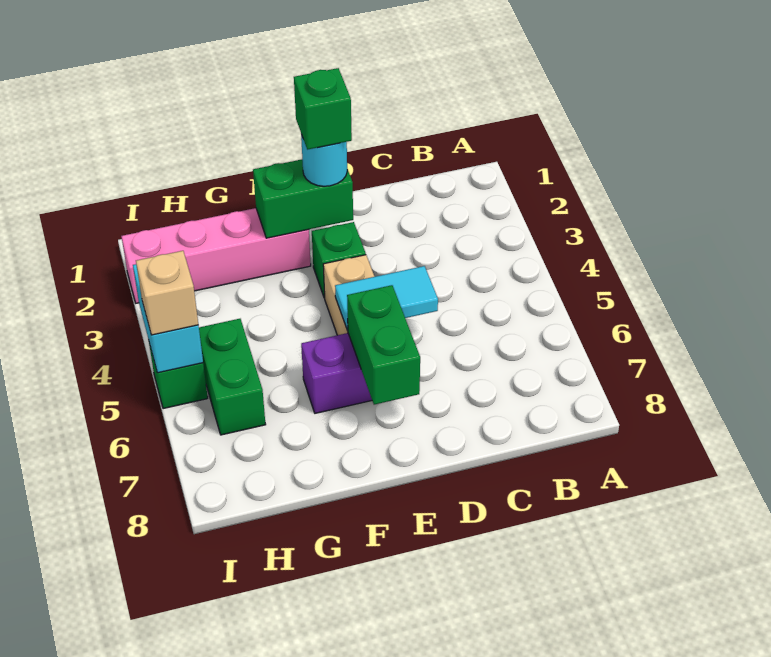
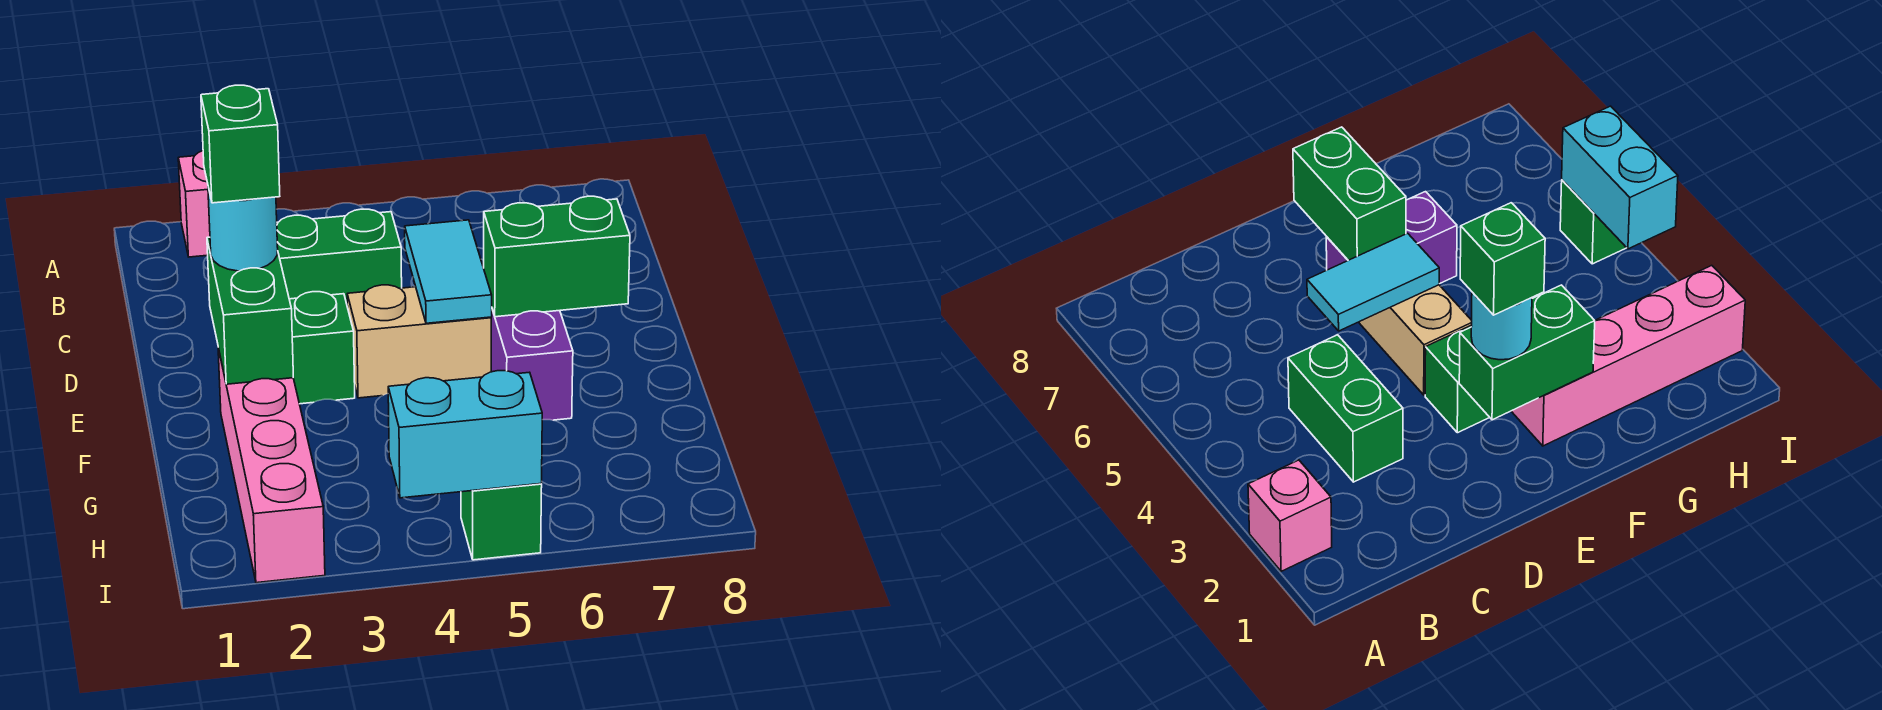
none -> pink 1x1 brick [178,151,210,257]
green 1x2 brick [199,319,266,435] -> green 1x2 brick moved to [277,209,402,307]
tan 1x1 brick [136,251,198,335] -> none

